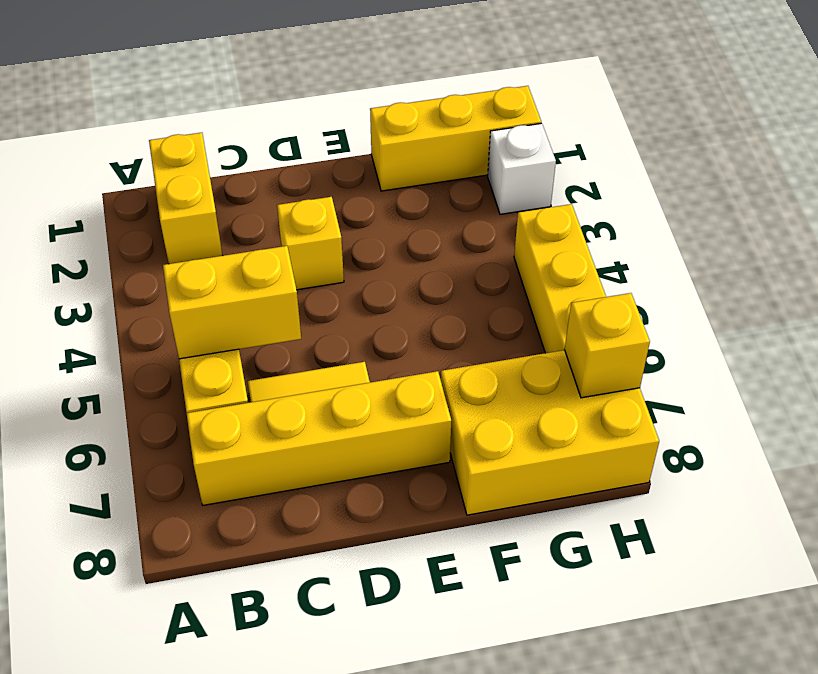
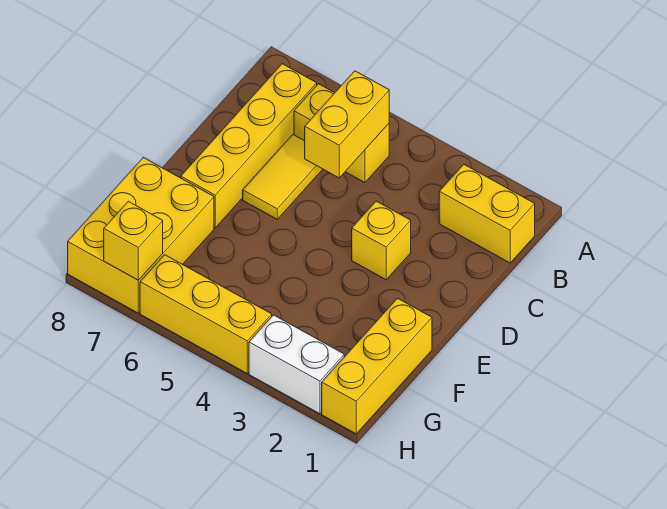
white 1x1 brick [488,123,556,214] -> white 1x2 brick [249,315,344,414]

